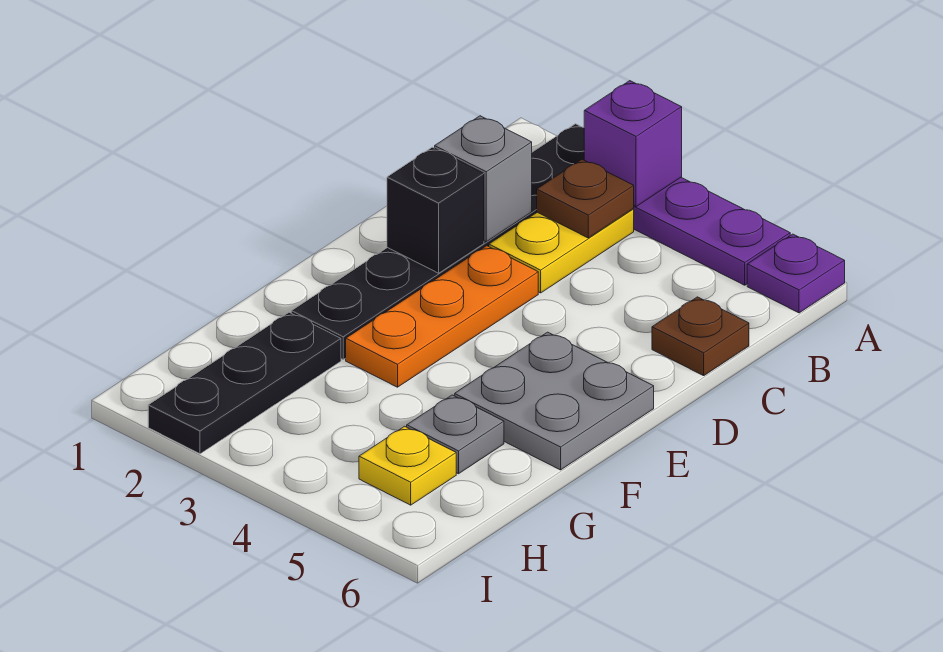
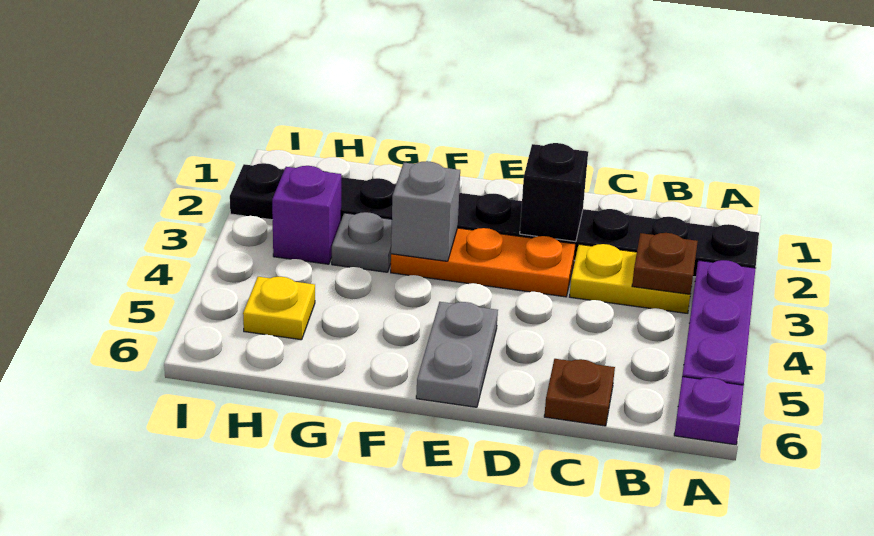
purple 1x1 brick [584,81,682,207] -> purple 1x1 brick moved to [272,166,341,264]
grey 1x1 brick [435,116,532,242] -> grey 1x1 brick moved to [391,161,460,261]
grey 2x2 plate [455,332,654,470] -> grey 1x2 plate [416,302,498,407]
grey 1x1 plate [407,395,504,474] -> grey 1x1 plate moved to [332,212,392,272]

